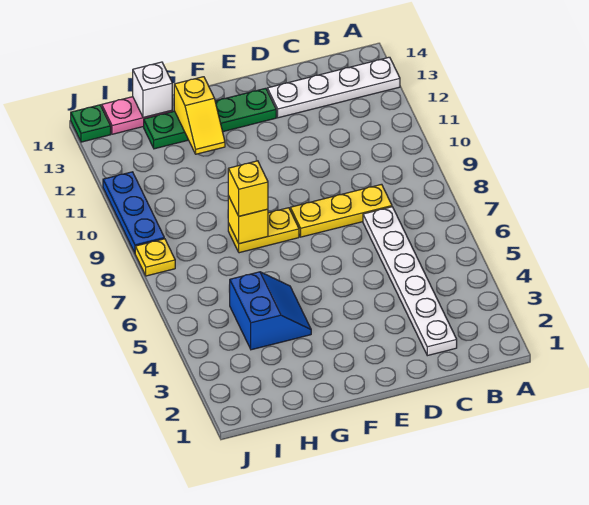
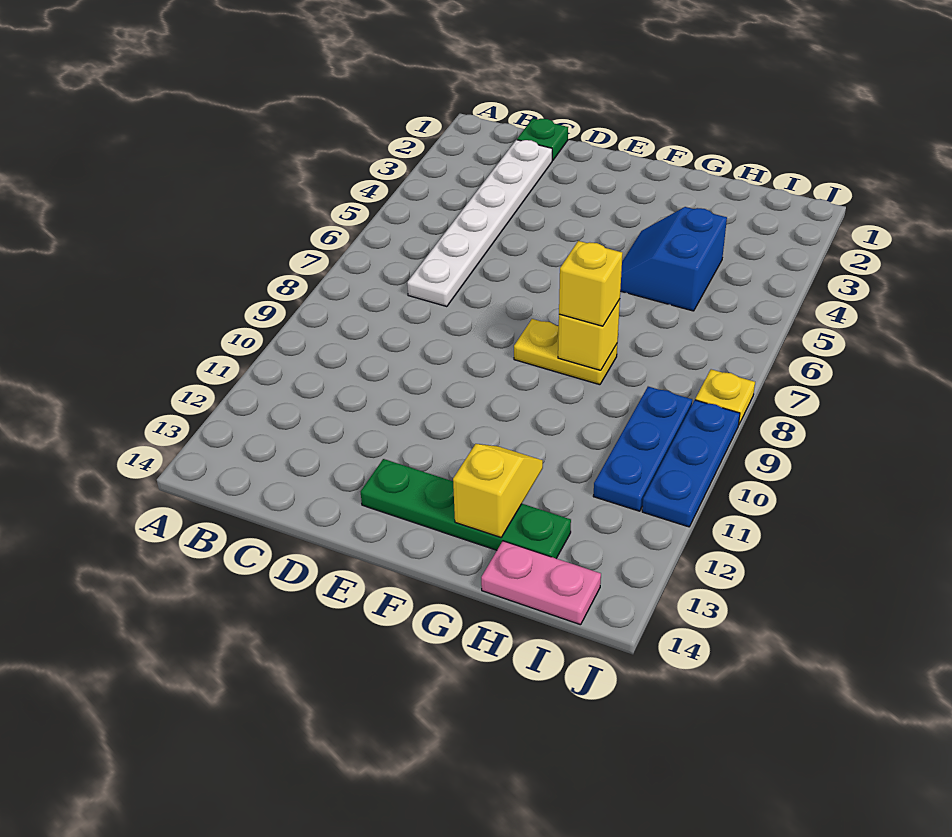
white 1x4 plate [267,57,400,118] -> none
yellow 1x3 plate [290,184,392,237] -> none
white 1x1 brick [133,62,172,118] -> none
none -> blue 1x3 plate [593,387,692,511]
green 1x1 plate [71,105,111,142] -> green 1x1 plate moved to [517,119,568,161]

